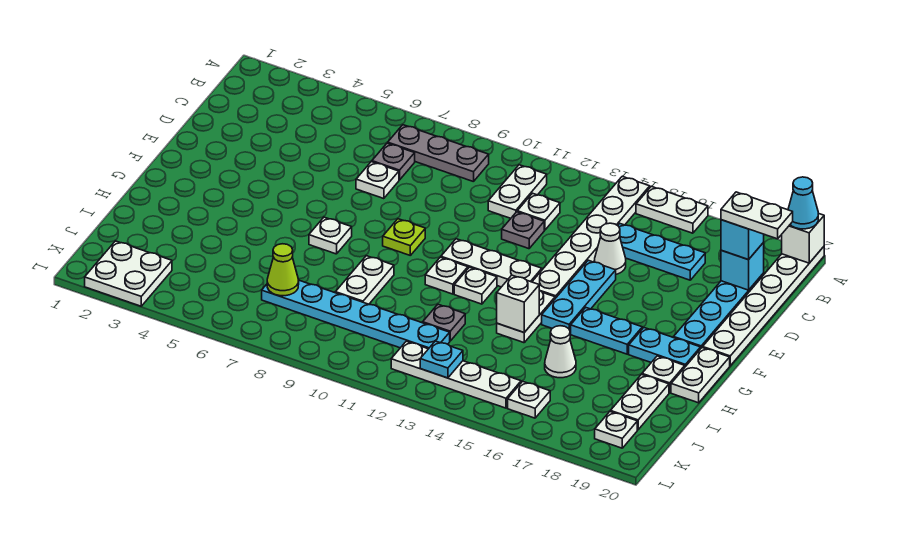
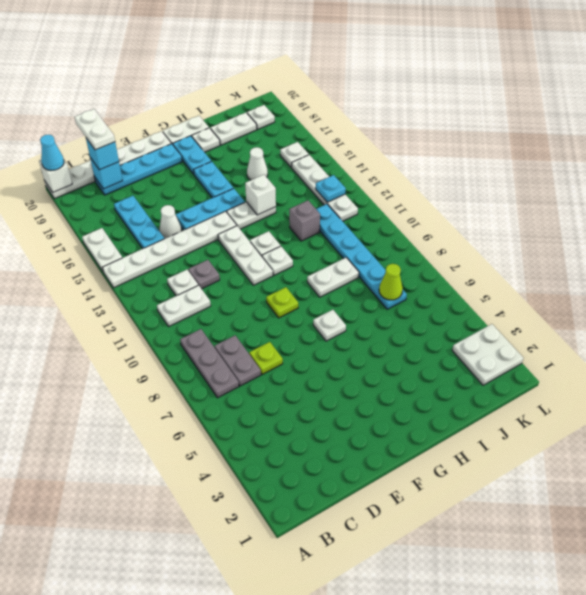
grey 1x1 plate [372,143,415,180] -> grey 1x2 plate [215,336,261,386]
white 1x1 plate [356,162,399,199] -> lime 1x1 plate [249,342,283,375]
grey 1x1 plate [423,304,465,341] -> grey 1x1 brick [289,200,320,241]

